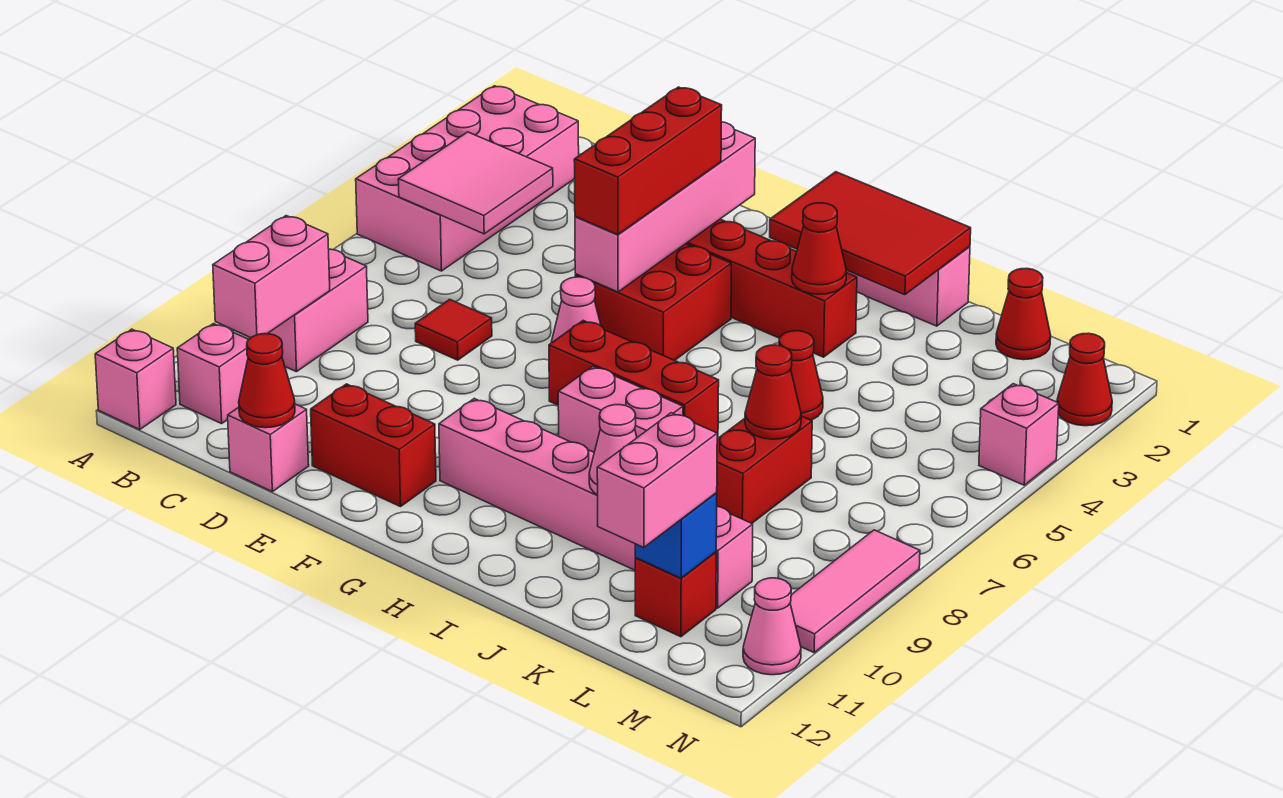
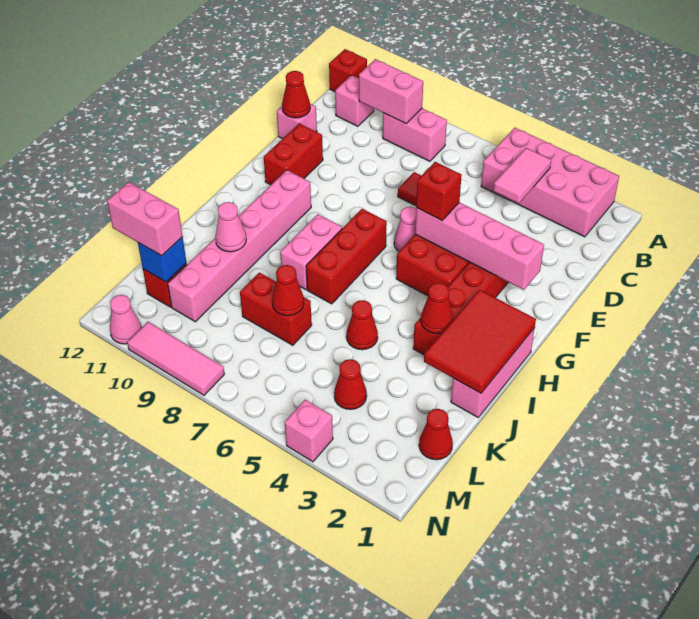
pink 1x1 brick [95,329,176,429] -> red 1x1 brick [329,49,367,92]
pink 2x2 tile [398,132,553,234] -> pink 1x2 tile [493,148,551,203]
red 1x3 brick [574,87,722,235] -> red 1x1 brick [416,162,461,220]
red 1x1 cone [1057,333,1112,426] -> red 1x1 cone moved to [334,359,367,409]

